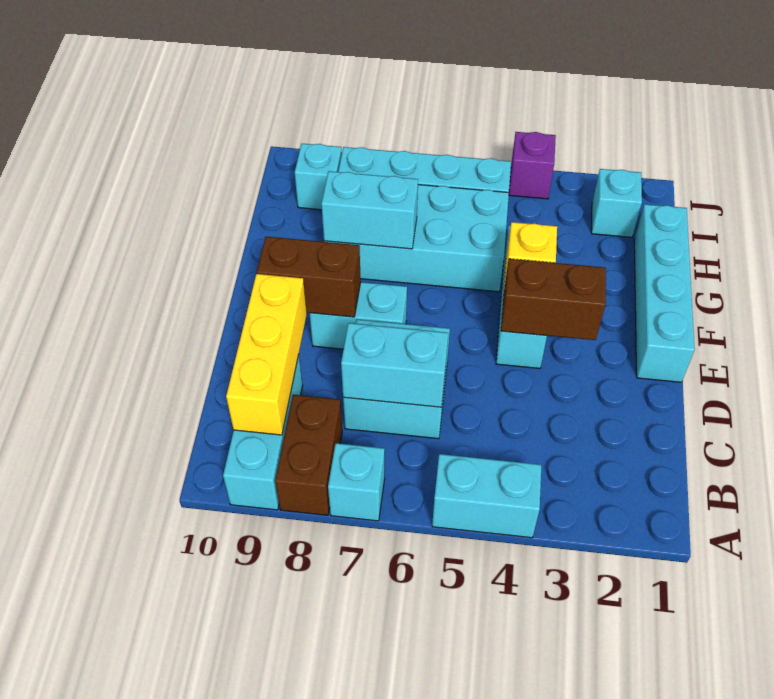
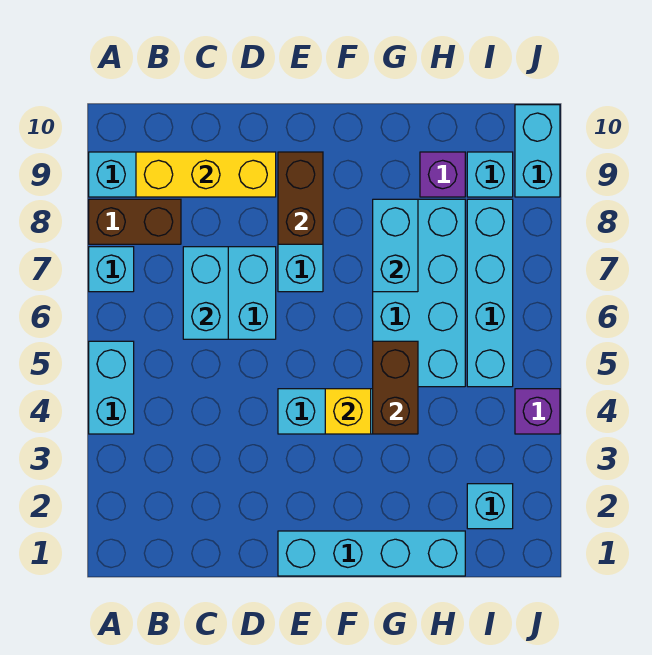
brown 1x2 brick [501,259,606,340] -> brown 1x2 brick moved to [373,341,418,434]
none -> purple 1x1 brick [420,152,465,197]
none -> cyan 1x2 brick [515,105,560,197]

